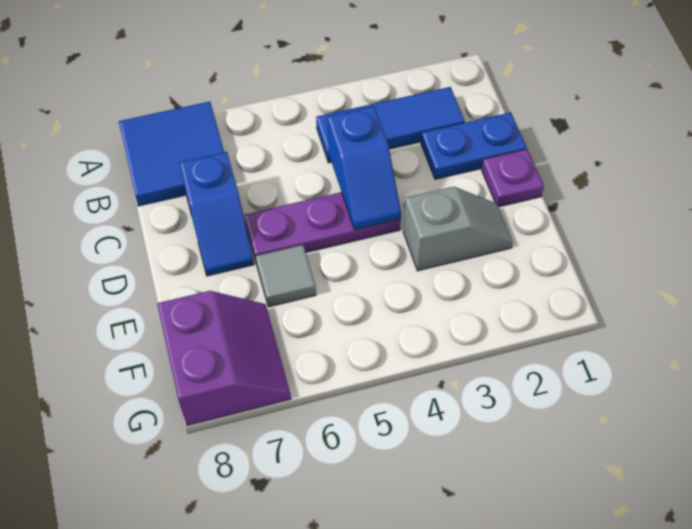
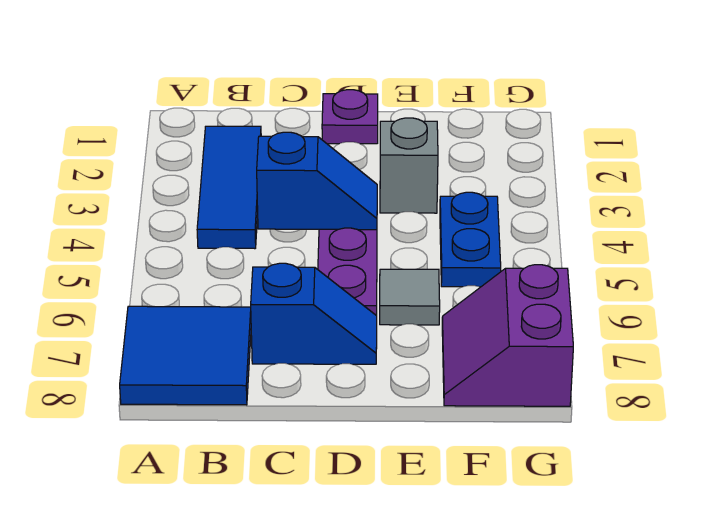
blue 1x2 plate [421,112,527,179] -> blue 1x2 plate moved to [440,192,501,287]
purple 2x2 slope [157,291,291,426] -> purple 2x2 slope turned to [442,265,573,406]

